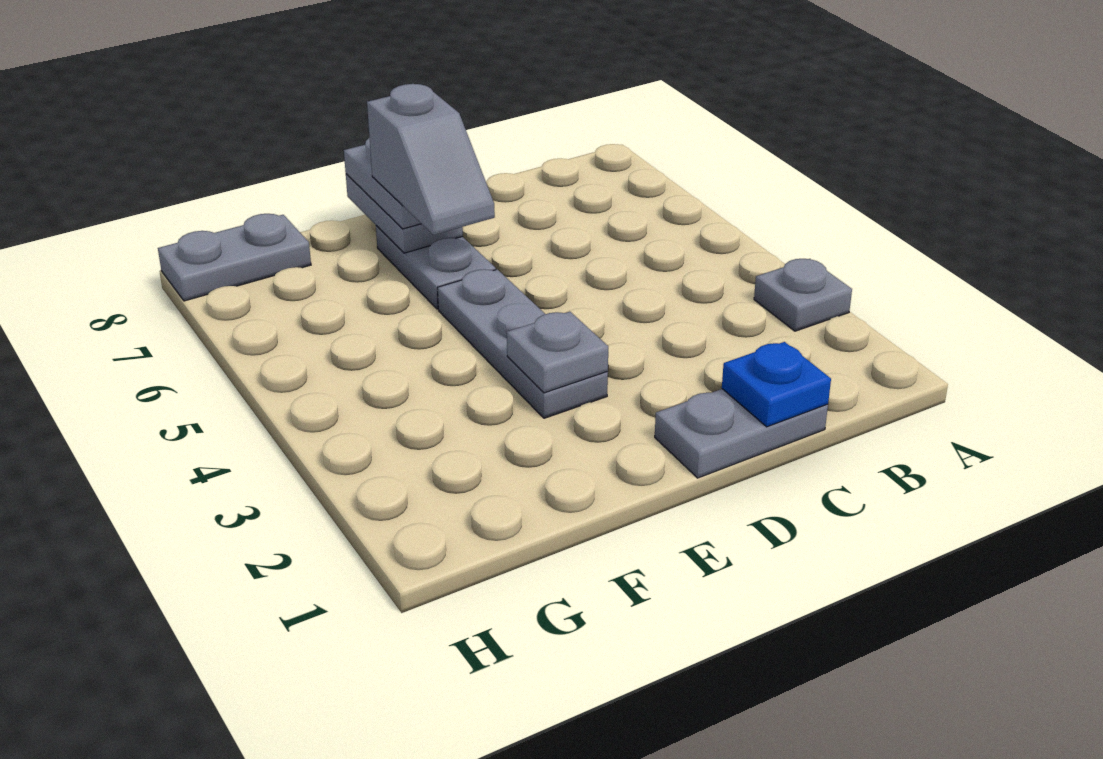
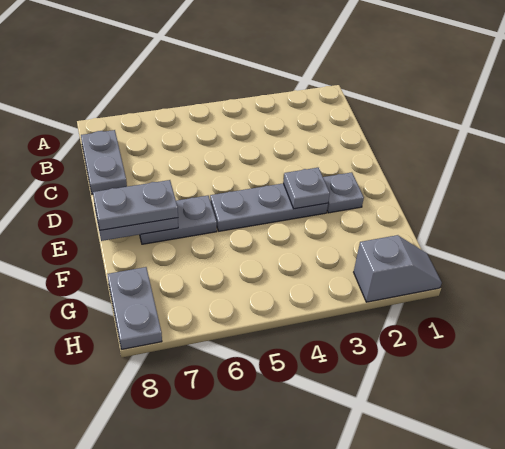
grey 1x1 plate [754,259,852,331] -> grey 1x1 plate moved to [323,172,364,213]
grey 1x2 plate [655,389,828,478] -> grey 1x2 plate moved to [81,130,127,194]
blue 1x1 plate [722,342,831,427] -> none
grey 1x2 slope [367,84,495,235] -> grey 1x2 slope moved to [354,235,442,302]

